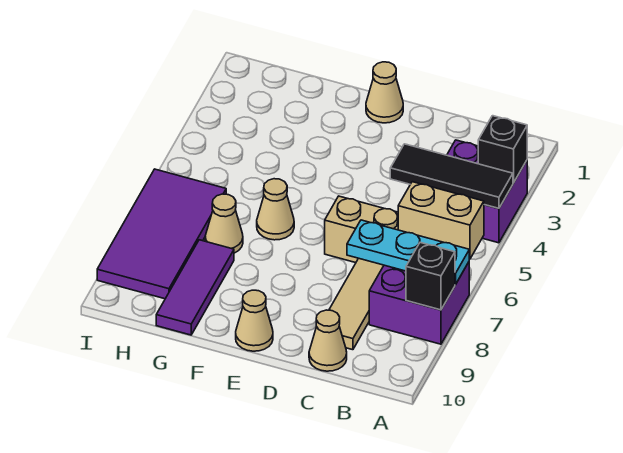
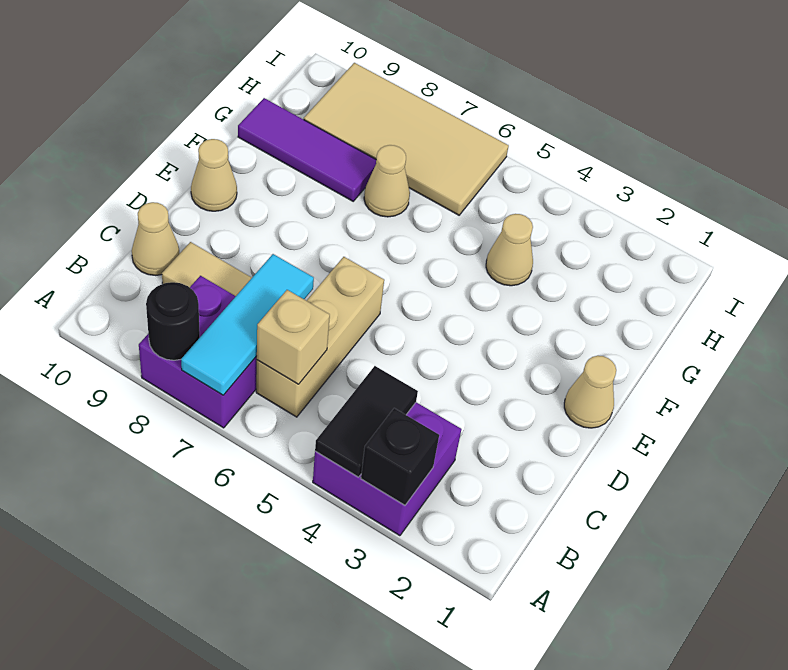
black 1x3 tile [390,144,513,208] -> black 1x2 tile [315,366,418,477]
tan 1x2 brick [398,182,484,259] -> tan 1x1 brick [257,290,330,384]
cyan 1x3 plate [347,220,469,285] -> cyan 1x3 tile [181,254,314,395]
black 1x1 brick [406,242,455,310] -> black 1x1 round brick [146,282,200,360]
tan 1x1 cone [257,179,294,240] -> tan 1x1 cone moved to [486,214,533,286]
purple 2x4 tile [97,169,226,299] -> tan 2x4 tile [304,63,509,215]

